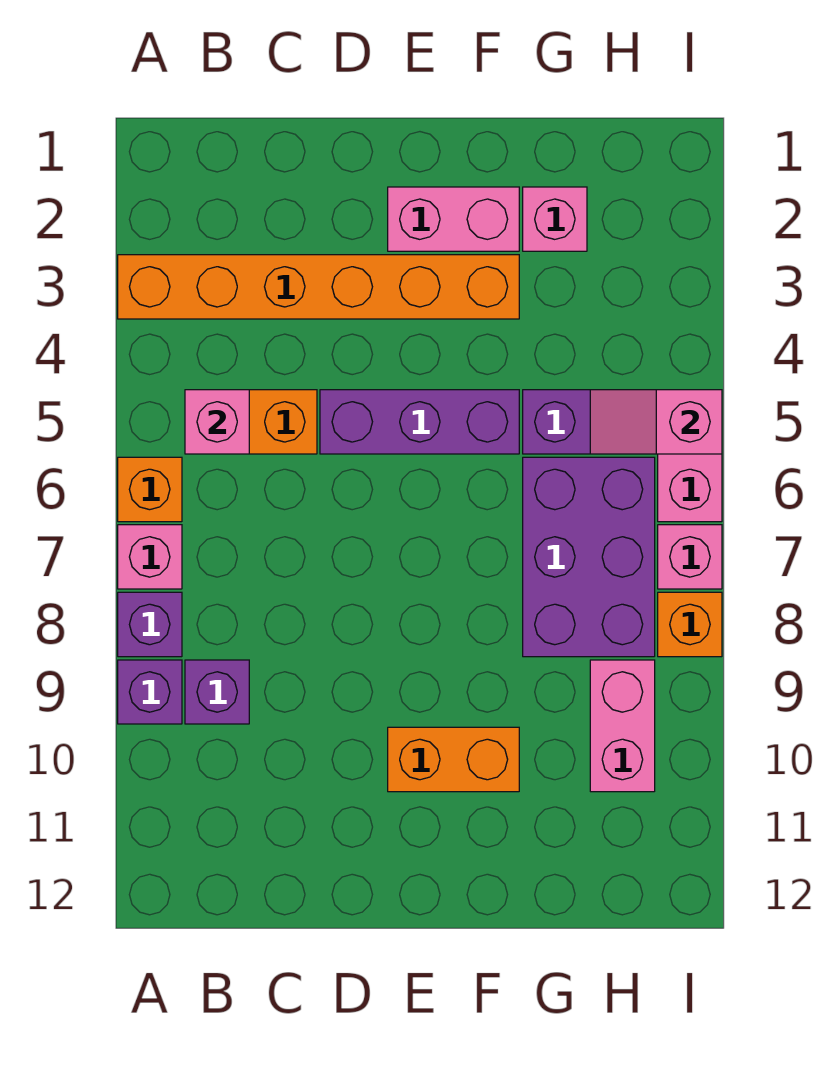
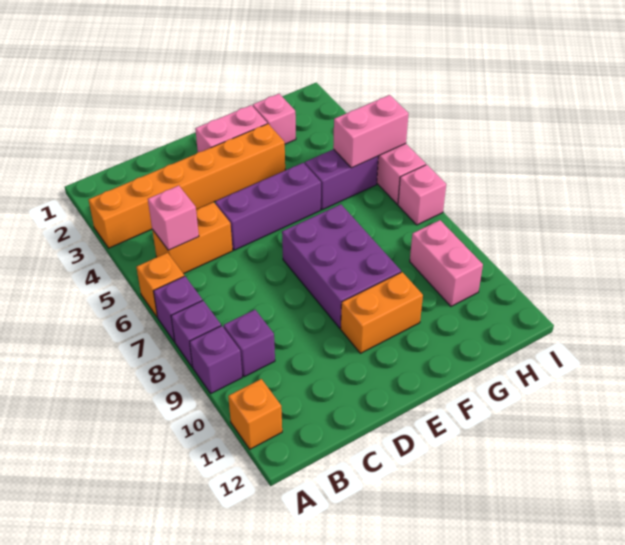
pink 1x1 brick [118,525,182,589] -> purple 1x1 brick [154,276,202,342]
purple 2x3 brick [523,457,655,657] -> purple 2x3 brick moved to [282,204,401,328]
pink 1x2 slope [590,390,722,454] -> pink 1x2 brick [333,95,409,168]
orange 1x1 brick [658,592,722,657] -> orange 1x1 brick moved to [228,379,282,449]

